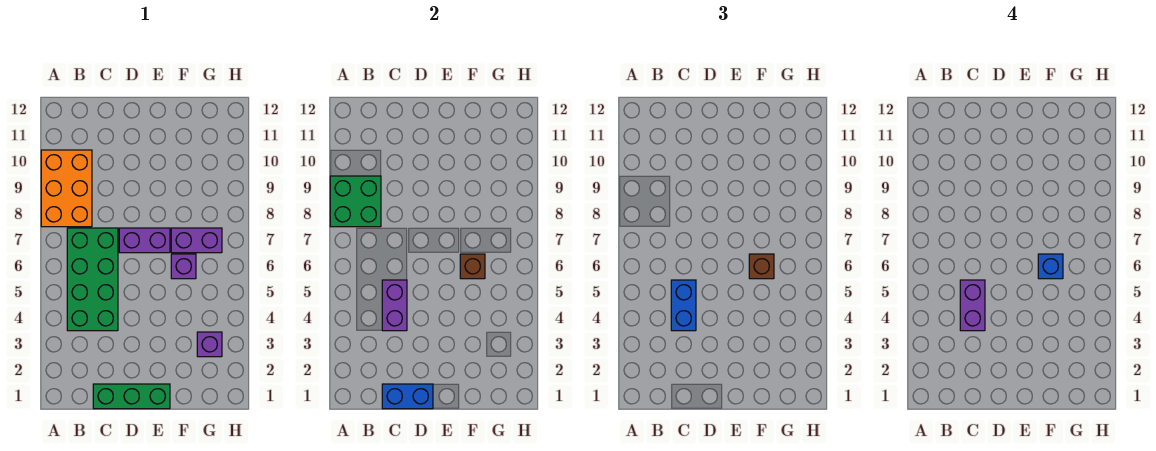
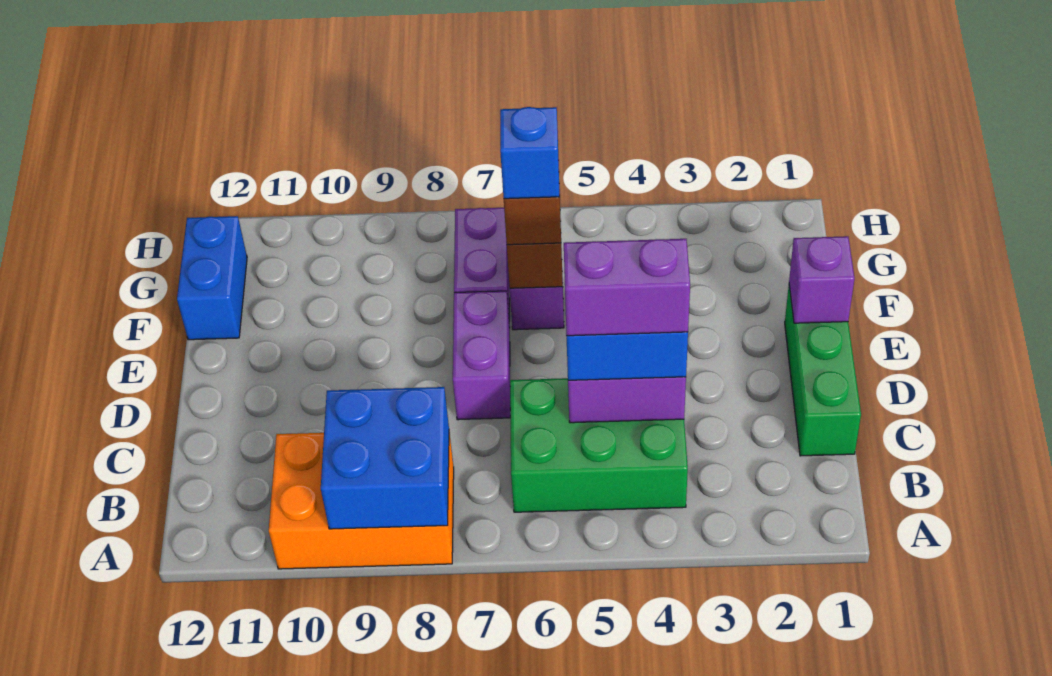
green 2x2 brick [330,176,381,227] -> blue 2x2 brick [321,387,449,529]
green 2x4 brick [67,228,118,331] -> green 2x3 brick [510,378,688,512]
blue 1x2 brick [382,384,433,409] -> blue 1x2 brick moved to [177,216,247,340]
purple 1x1 brick [197,332,222,357] -> purple 1x1 brick moved to [789,236,855,323]

